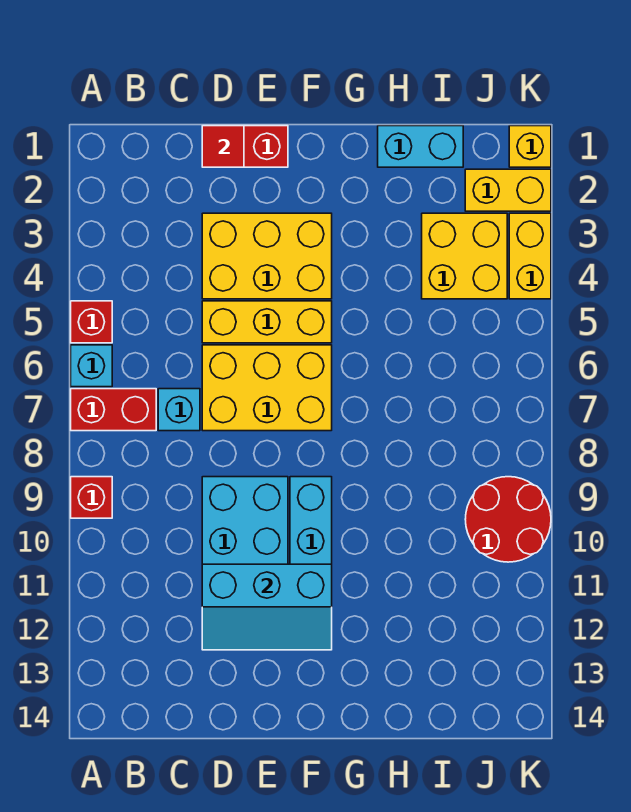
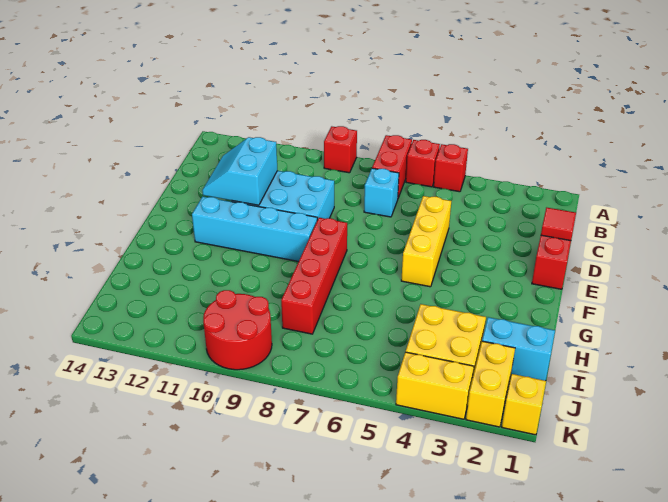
cyan 1x1 brick [71,345,112,387] -> red 1x1 brick [406,140,440,187]
yellow 2x3 brick [202,213,332,299] -> none
yellow 2x3 brick [202,345,332,431] -> none
cyan 2x3 slope [202,564,332,650] -> cyan 2x2 slope [202,137,278,205]
none -> red 1x4 brick [281,218,347,334]
cyan 1x2 brick [378,126,463,167] -> cyan 1x2 brick turned to [482,317,555,381]

